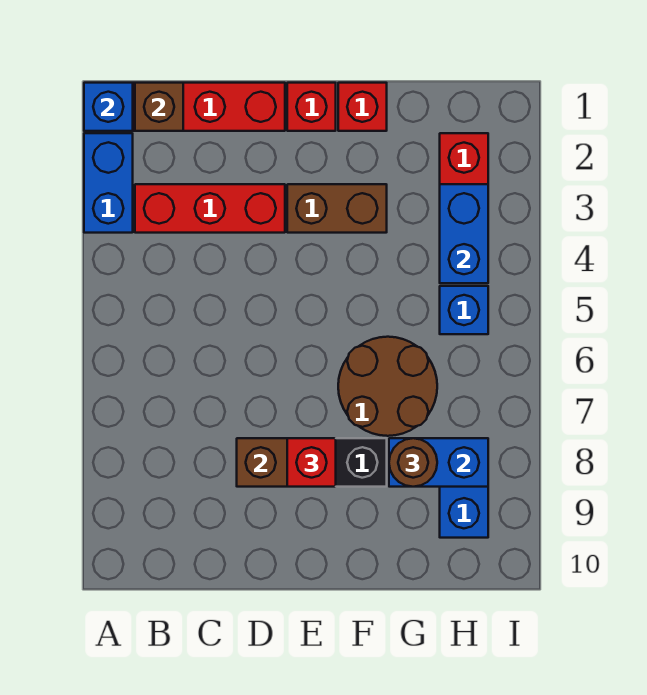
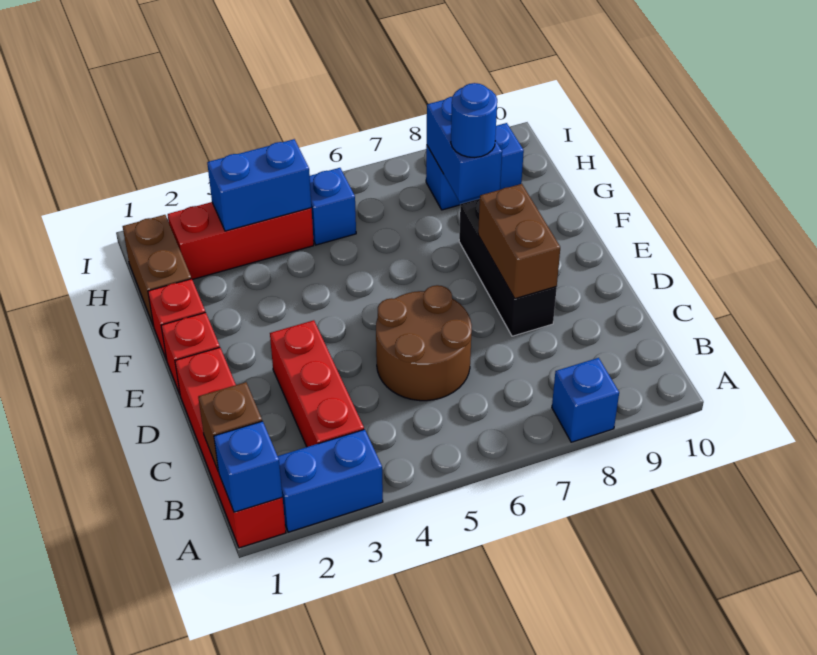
none -> blue 1x1 brick [552,358,619,442]
brown 1x2 brick [287,184,387,233] -> brown 1x2 brick moved to [123,215,191,326]
red 1x1 brick [287,438,336,487] -> none
brown 2x2 round brick [338,337,437,436] -> brown 2x2 round brick moved to [376,285,472,401]
brown 1x1 round brick [389,438,437,487] -> blue 1x1 round brick [451,83,497,158]

